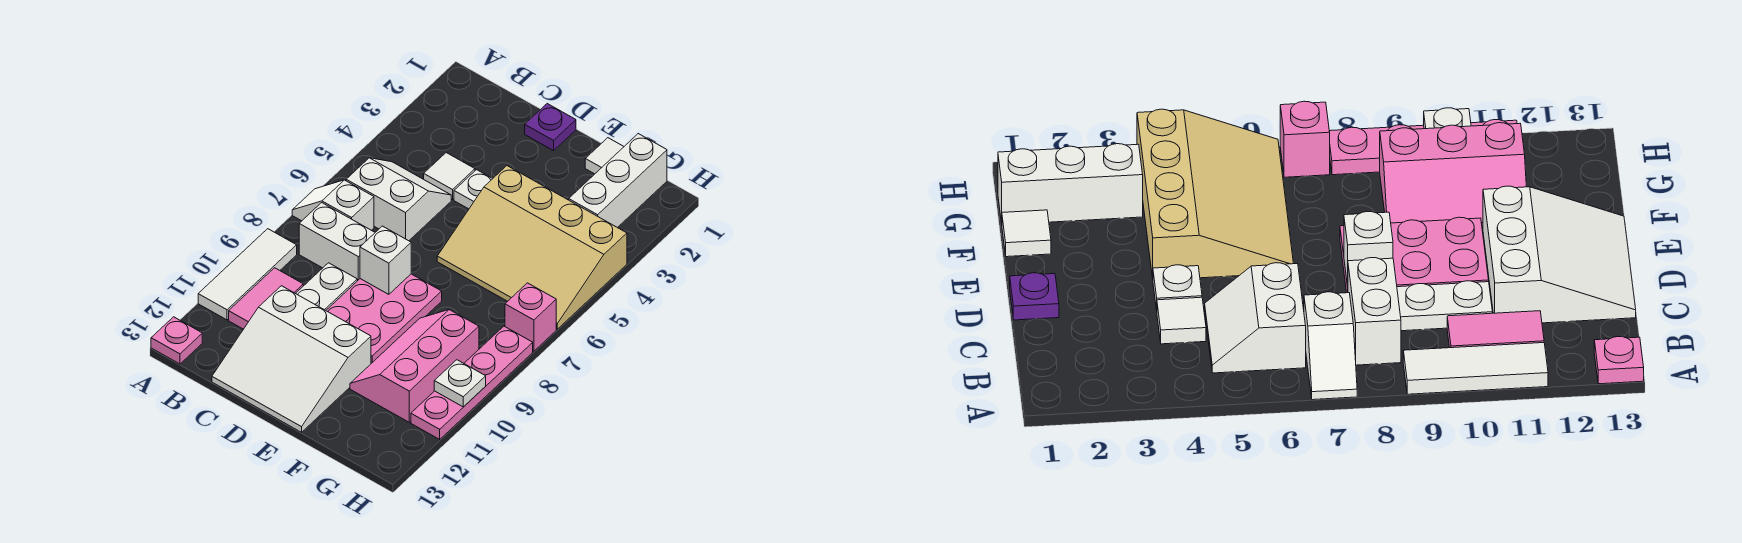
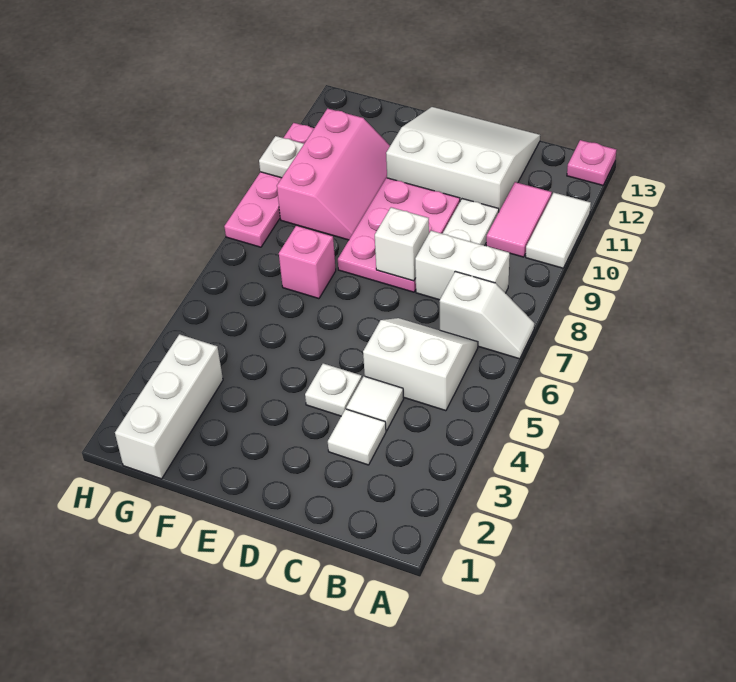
white 1x3 tile [198,229,297,320] -> white 1x2 tile [526,193,591,268]
white 2x2 slope [346,158,451,241] -> white 2x2 slope turned to [363,318,478,411]
purple 1x1 plate [525,104,576,151] -> none
tan 3x4 slope [437,166,627,329] -> none
white 1x1 tile [585,138,624,174] -> white 1x1 tile moved to [328,409,386,465]
pink 1x1 brick [505,283,556,351] -> pink 1x1 brick moved to [279,226,336,299]

